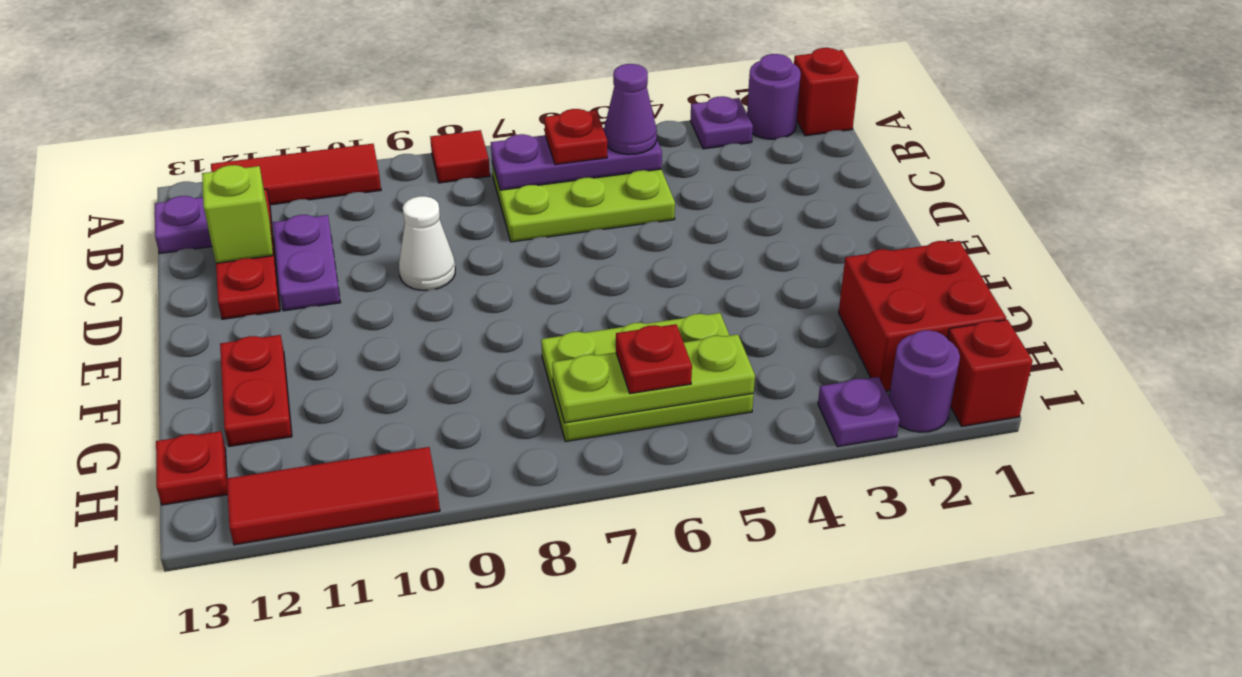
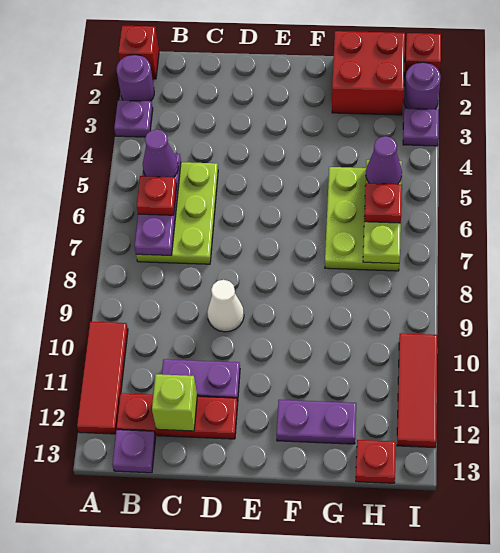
red 1x1 tile [430,130,490,183] -> none
red 1x2 plate [220,335,292,446] -> purple 1x2 plate [276,400,356,444]
none -> purple 1x1 cone [366,136,402,184]

